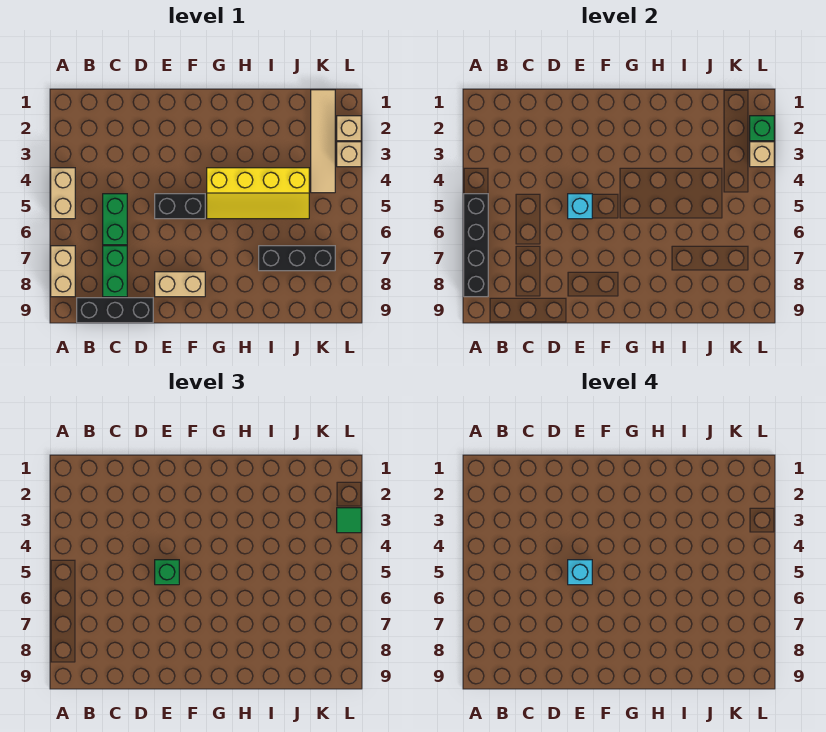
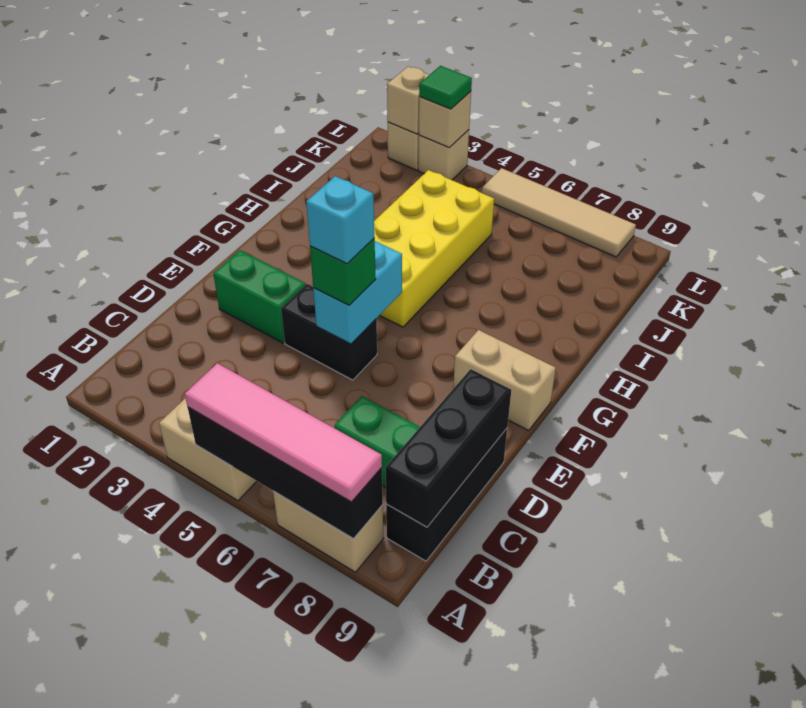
none -> pink 1x4 tile [185,363,382,502]
green 1x2 brick [103,194,127,245] -> green 1x2 brick moved to [213,250,306,343]
black 1x2 brick [155,194,205,219] -> black 1x2 brick turned to [281,284,377,380]
cyan 1x1 brick [568,194,592,219] -> cyan 1x2 brick [313,241,402,344]
tan 1x2 brick [155,272,205,297] -> tan 1x2 brick turned to [453,330,556,430]
yellow 2x4 slope [207,168,309,219] -> yellow 2x4 brick [374,170,494,327]
black 1x3 brick [259,246,335,271] -> black 1x3 brick moved to [386,369,511,527]
tan 1x4 tile [311,90,335,193] -> tan 1x4 tile moved to [482,168,636,257]
green 1x1 brick [750,116,774,141] -> tan 1x1 brick [387,66,429,134]

